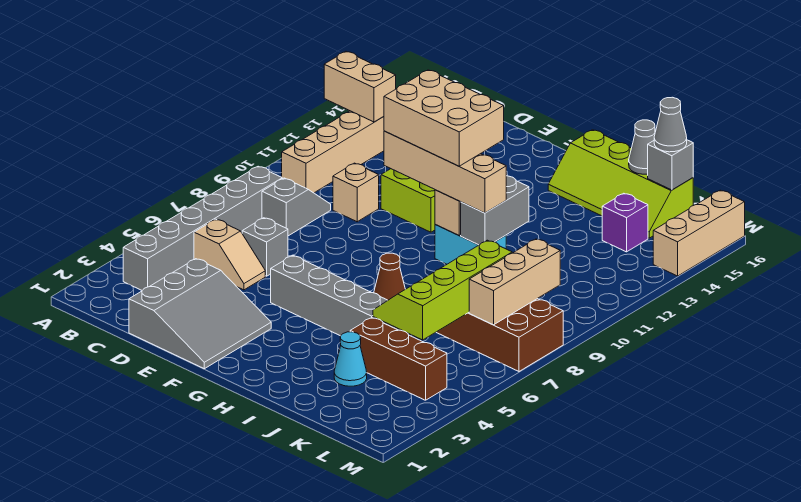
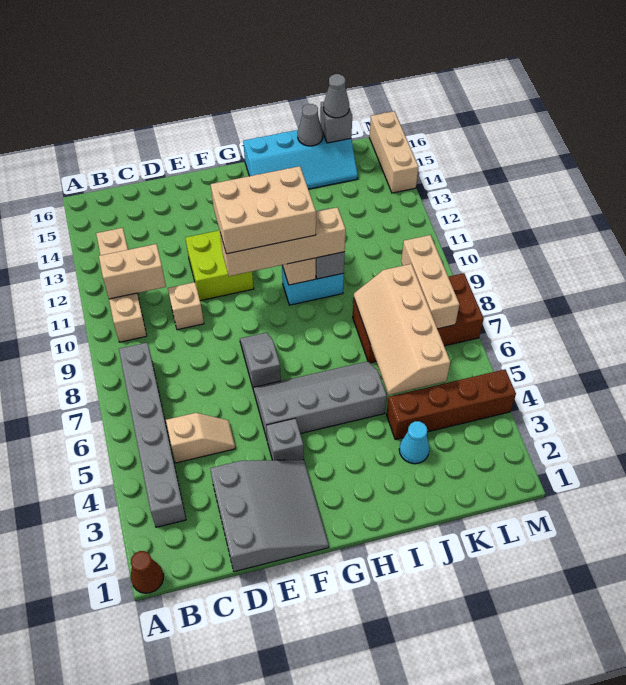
tan 1x2 brick [324,51,396,122] -> tan 1x2 brick moved to [99,244,166,299]
grey 1x2 slope [262,178,331,236] -> grey 1x2 slope moved to [240,333,281,387]
grey 1x1 brick [242,218,288,276] -> grey 1x1 brick moved to [266,418,304,460]
brown 1x1 cone [374,253,405,300] -> brown 1x1 cone moved to [131,551,163,593]
lime 2x4 slope [548,130,693,238] -> cyan 2x4 slope [243,130,358,189]
brown 1x3 brick [350,318,447,400] -> brown 1x4 brick [386,369,516,440]
lime 2x4 slope [373,240,512,340] -> tan 2x4 slope [354,264,450,395]
purple 1x1 brick [602,193,648,252] -> none

